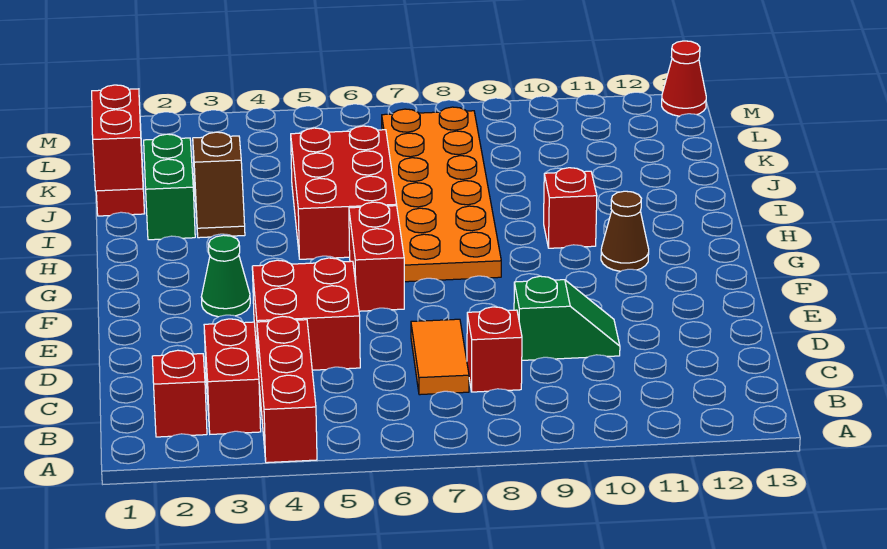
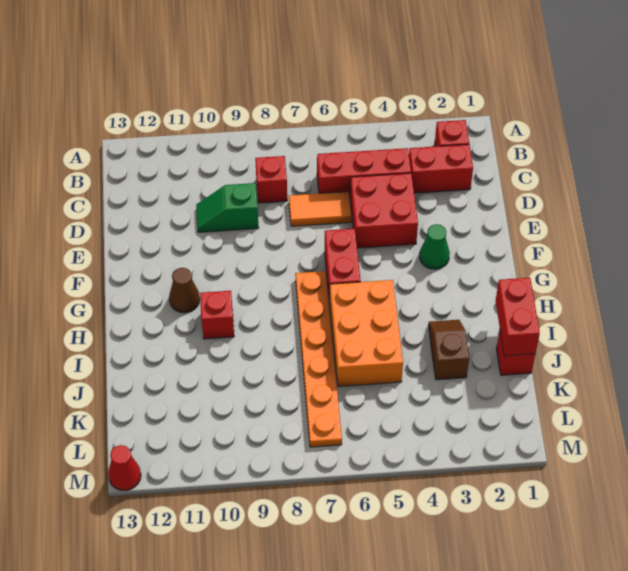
red 1x3 brick [257,316,317,463] -> red 1x3 brick turned to [317,148,411,197]
red 1x2 brick [204,319,261,434] -> red 1x2 brick turned to [409,144,473,193]
orange 1x2 tile [411,319,469,395] -> orange 1x2 tile turned to [289,192,351,226]
orange 2x6 plate [382,107,501,282] -> orange 1x6 plate [295,271,342,447]
red 2x3 brick [291,126,397,259] -> orange 2x3 brick [330,280,403,386]
green 1x2 brick [144,134,195,240] -> none

